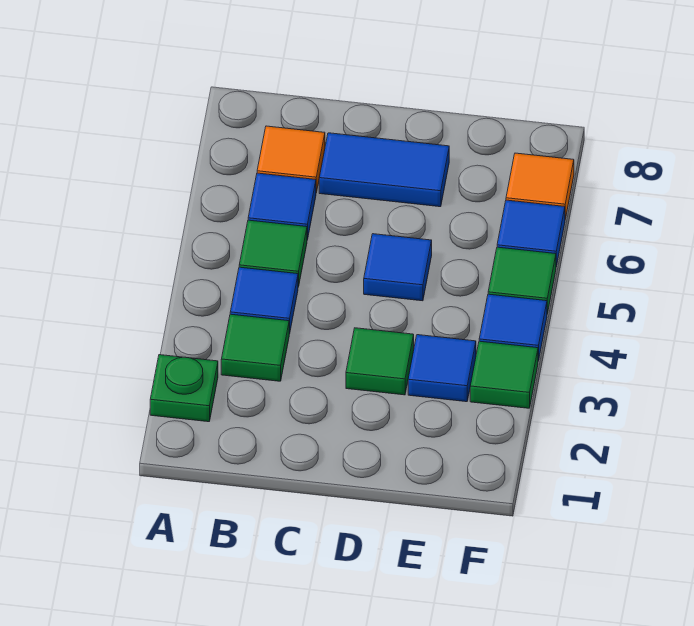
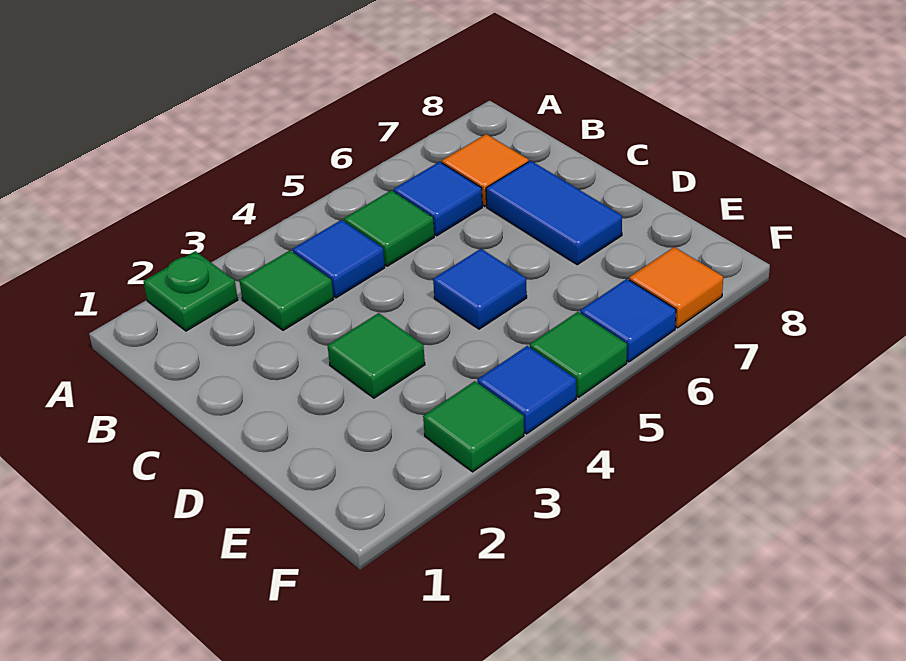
blue 1x1 tile [408,335,476,402] -> none

